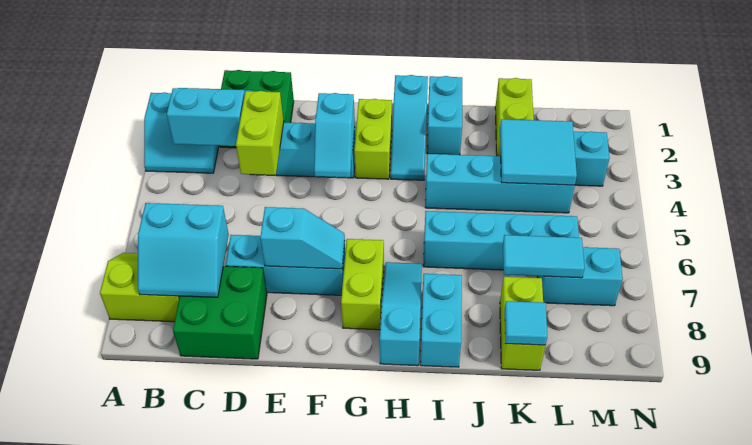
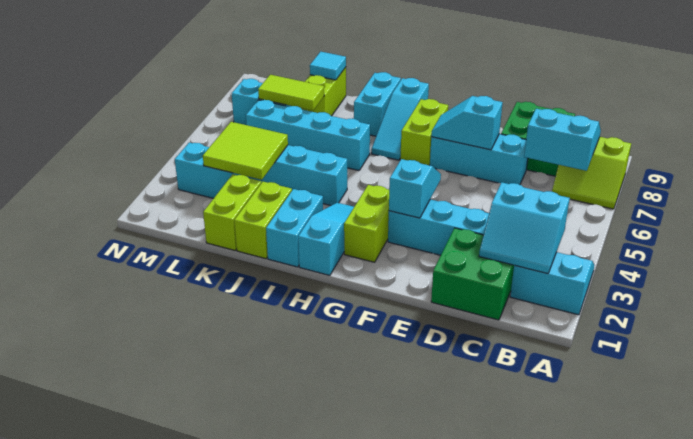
lime 1x2 brick [236,91,284,175] -> lime 1x2 brick moved to [234,182,292,259]
cyan 2x2 tile [500,119,577,185] -> lime 2x2 tile [203,122,288,180]
cyan 1x2 tile [503,235,585,278] -> lime 1x2 tile [258,75,325,111]

